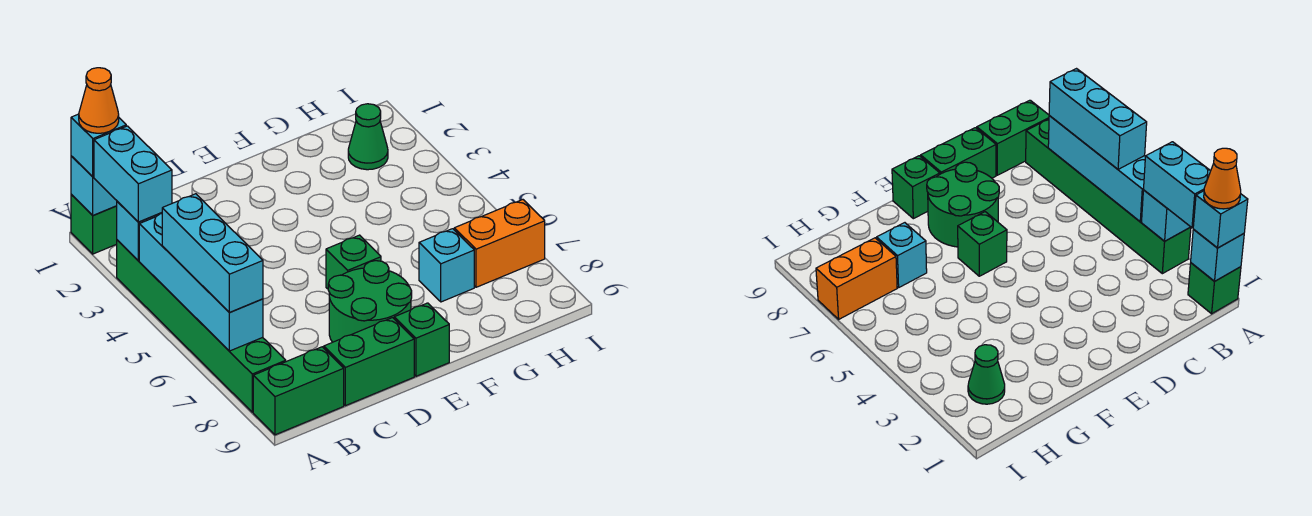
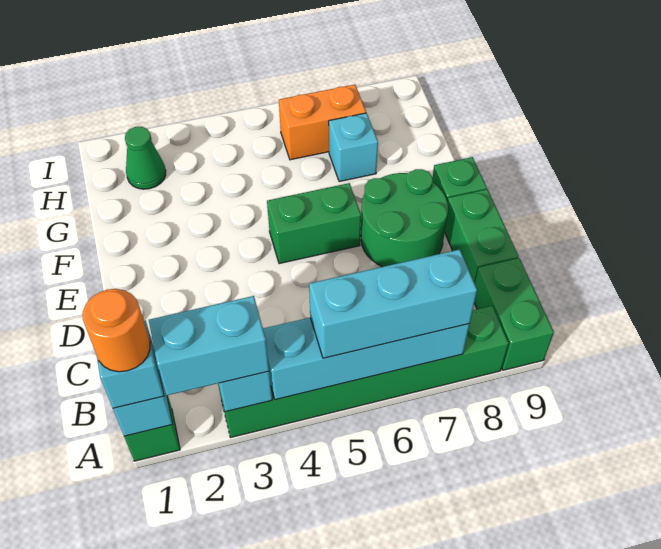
orange 1x1 cone [79,68,119,133] -> orange 1x1 round brick [83,289,150,372]
green 1x1 brick [326,235,381,289] -> green 1x2 brick [267,183,361,264]
orange 1x2 brick [454,200,545,287] -> orange 1x2 brick turned to [279,85,366,160]

